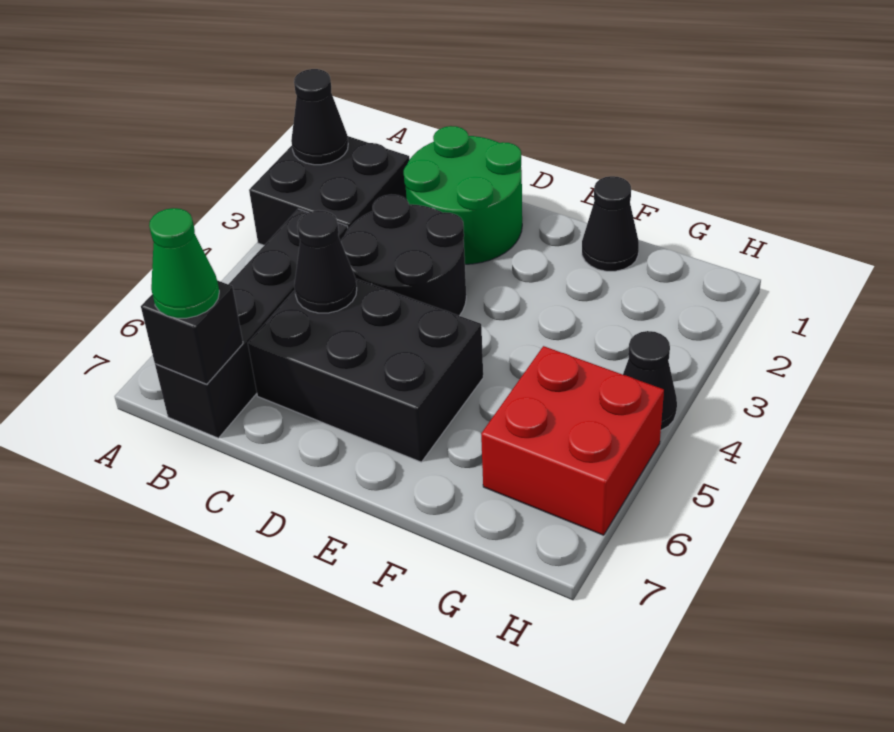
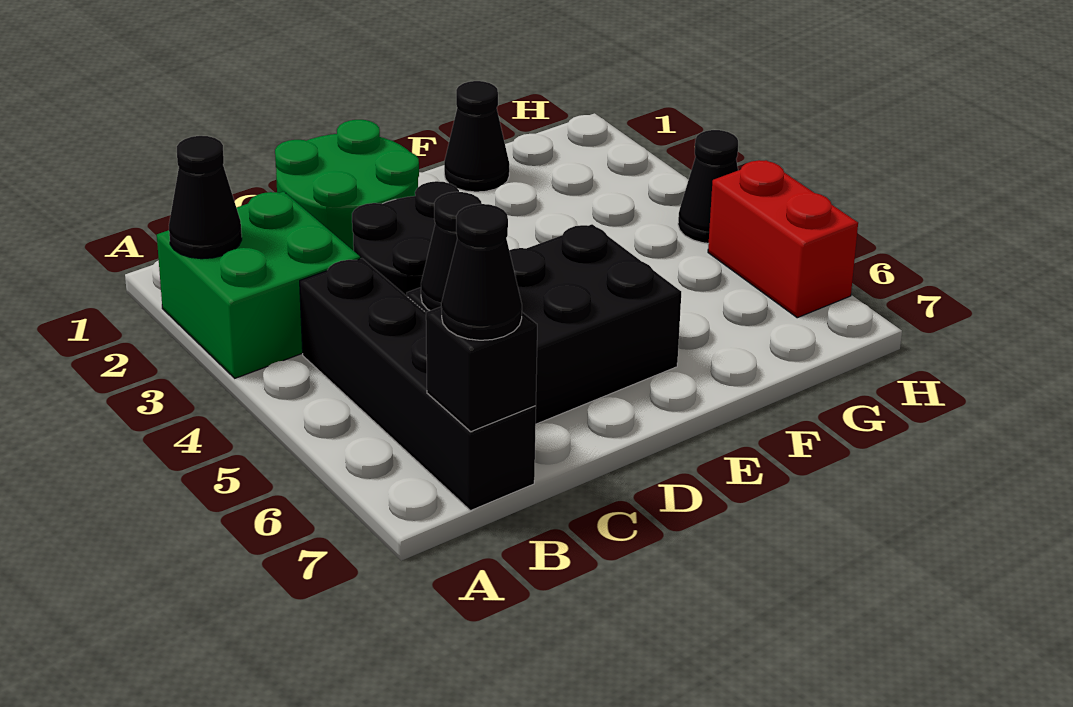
black 2x2 brick [249,136,410,245] -> green 2x2 brick [157,192,360,378]
green 1x1 cone [149,208,219,318] -> black 1x1 cone [441,204,522,340]
red 2x2 brick [481,346,664,535] -> red 1x2 brick [708,160,858,318]

